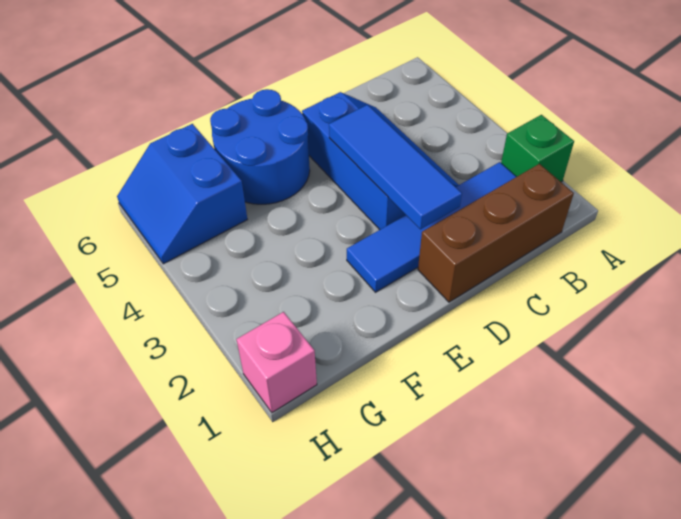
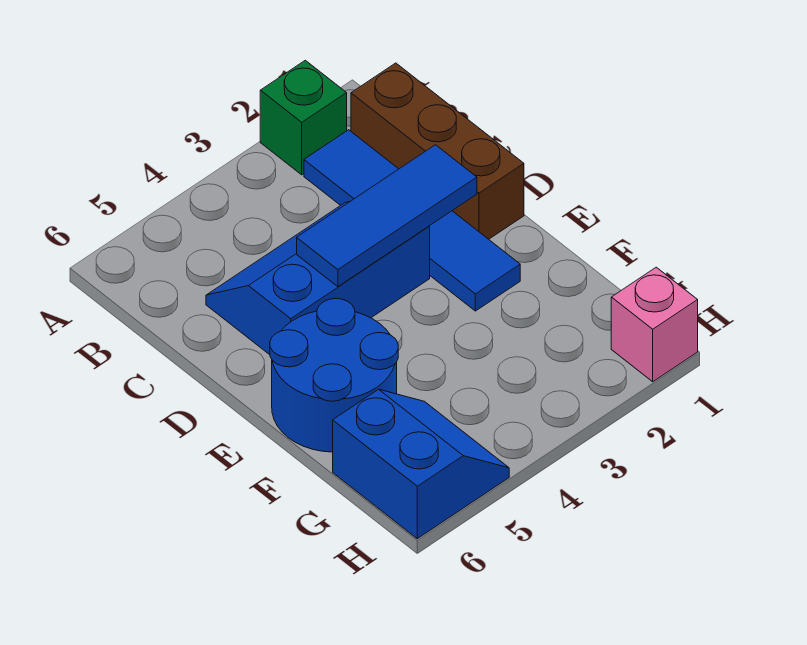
blue 2x2 slope [117,124,247,264] -> blue 2x2 slope turned to [333,389,509,539]

